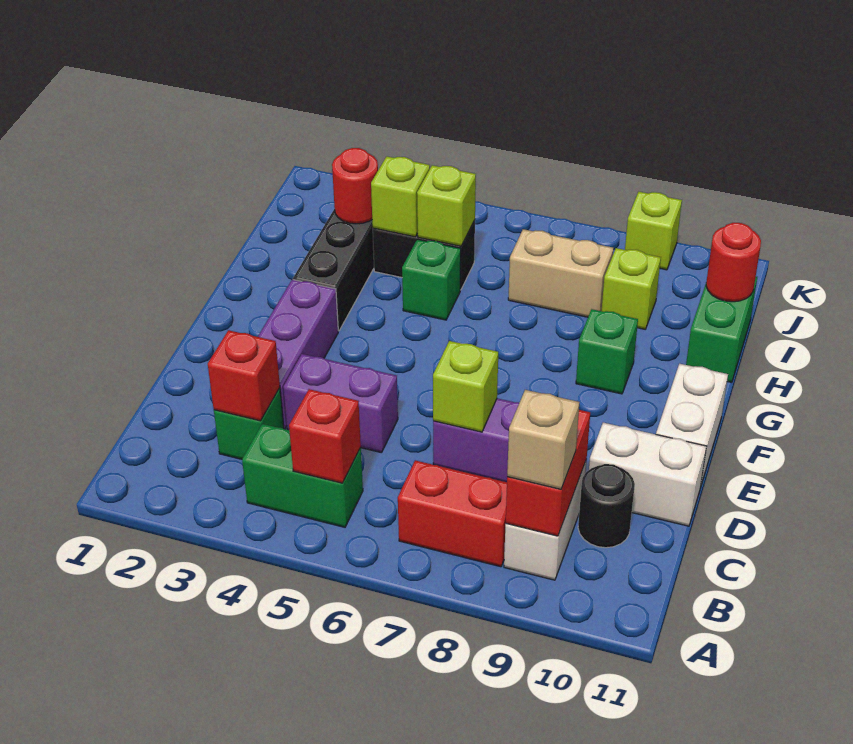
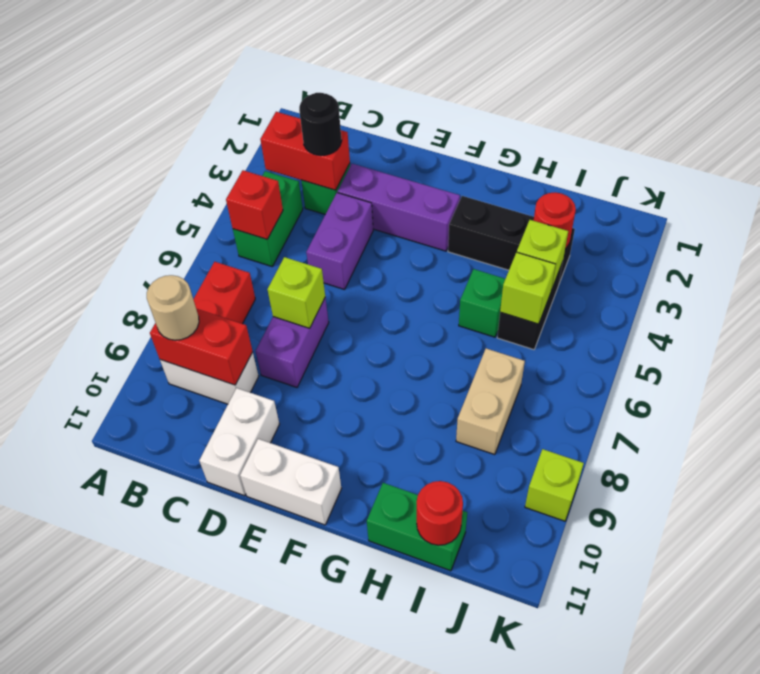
tan 1x1 brick [507,390,579,489] -> tan 1x1 round brick [147,275,199,340]
red 1x1 brick [208,330,280,421] -> red 1x2 brick [260,112,350,190]
black 1x1 round brick [578,464,635,548] -> black 1x1 round brick moved to [299,93,342,156]
green 1x1 brick [576,309,638,394] -> none
lime 1x1 brick [602,248,661,329] -> none

